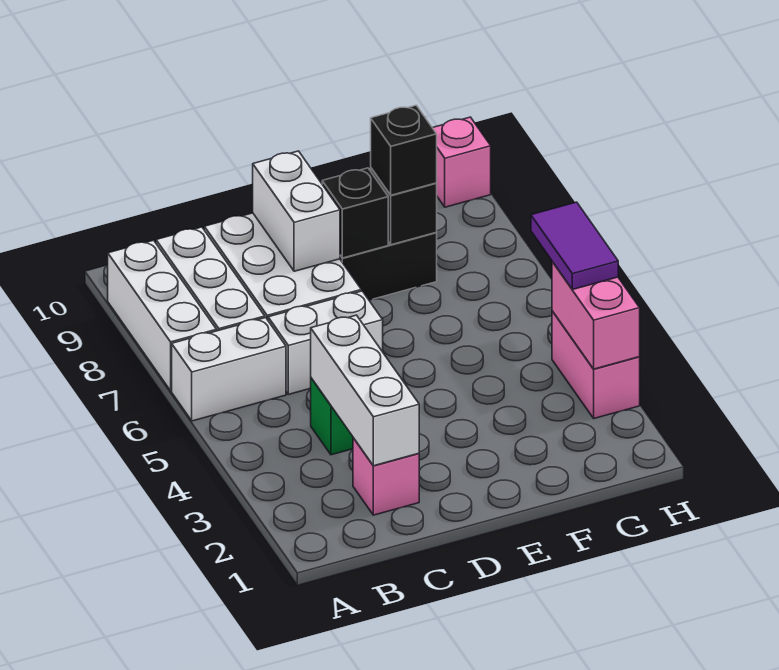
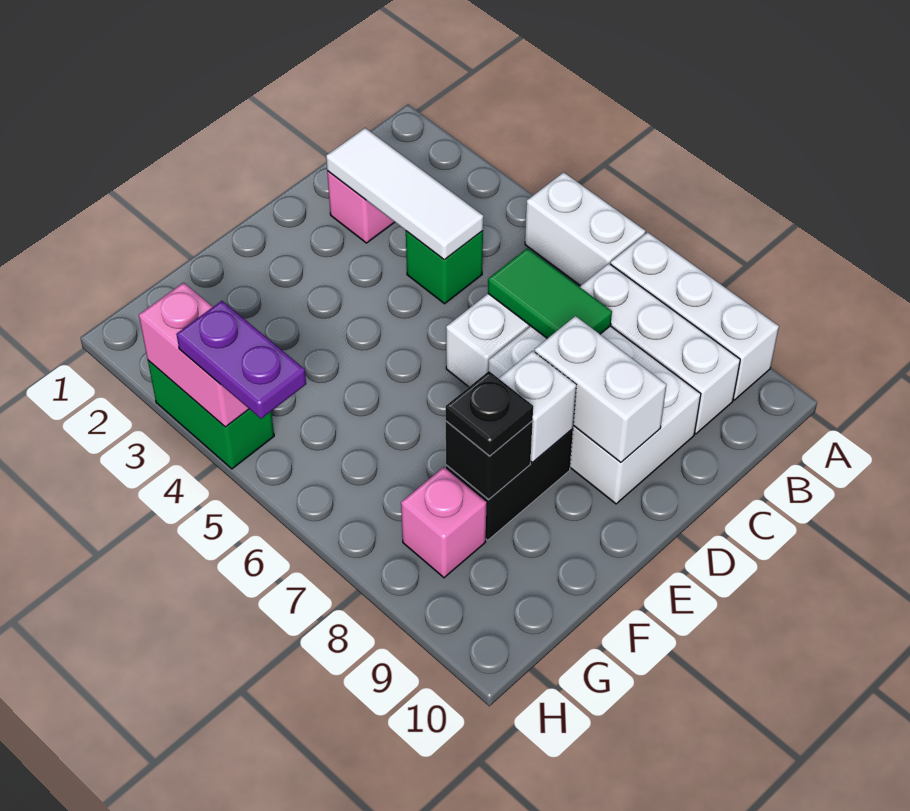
white 1x2 brick [172,318,286,421] -> white 1x2 brick turned to [525,172,645,286]
white 1x3 brick [311,315,419,466] -> white 1x3 tile [326,128,483,260]
none -> green 1x2 tile [488,248,612,339]
black 1x1 brick [322,168,388,258] -> white 1x1 brick [499,351,576,463]
black 1x1 brick [371,105,437,195] -> black 1x1 plate [446,371,533,456]
pink 1x2 brick [552,311,640,418] -> green 1x2 brick [148,360,274,469]
purple 1x2 tile [531,202,618,290] -> purple 1x2 plate [176,301,306,419]
pink 1x1 brick [433,117,491,207] -> pink 1x1 brick moved to [401,467,486,578]

